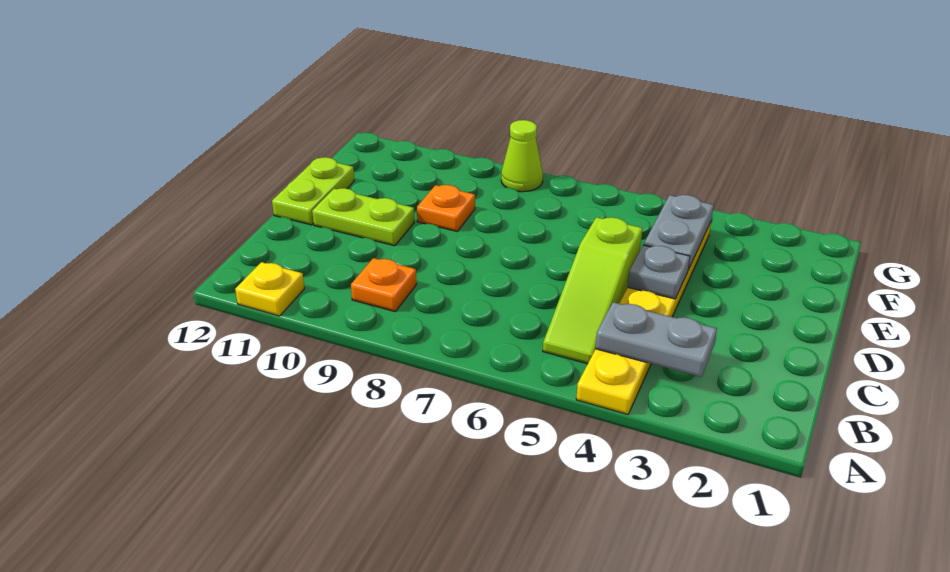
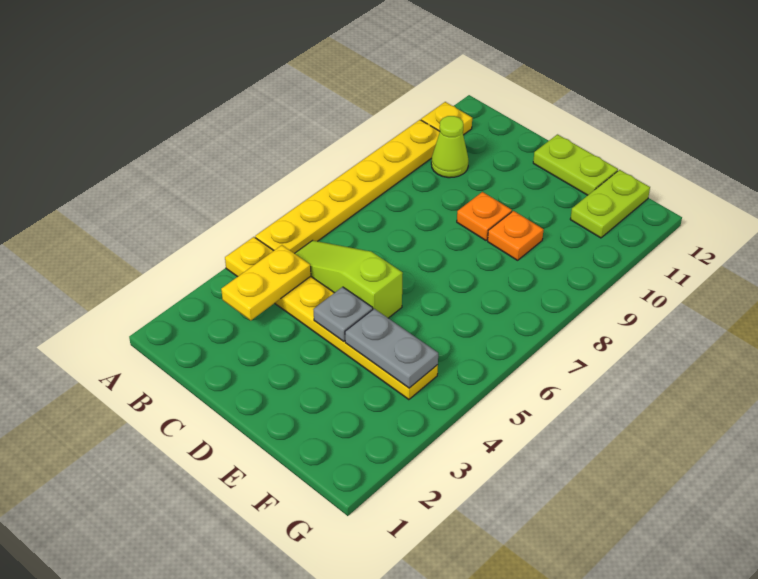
none -> yellow 1x6 plate [255,120,440,253]
grey 1x2 plate [595,302,717,377] -> yellow 1x2 plate [221,245,311,320]
orange 1x1 plate [351,258,416,311] -> orange 1x1 plate moved to [457,192,512,240]
lime 1x2 plate [312,188,414,246] -> lime 1x2 plate moved to [570,170,650,238]
lime 1x1 cone [501,120,543,192] -> lime 1x1 cone moved to [431,116,468,178]

